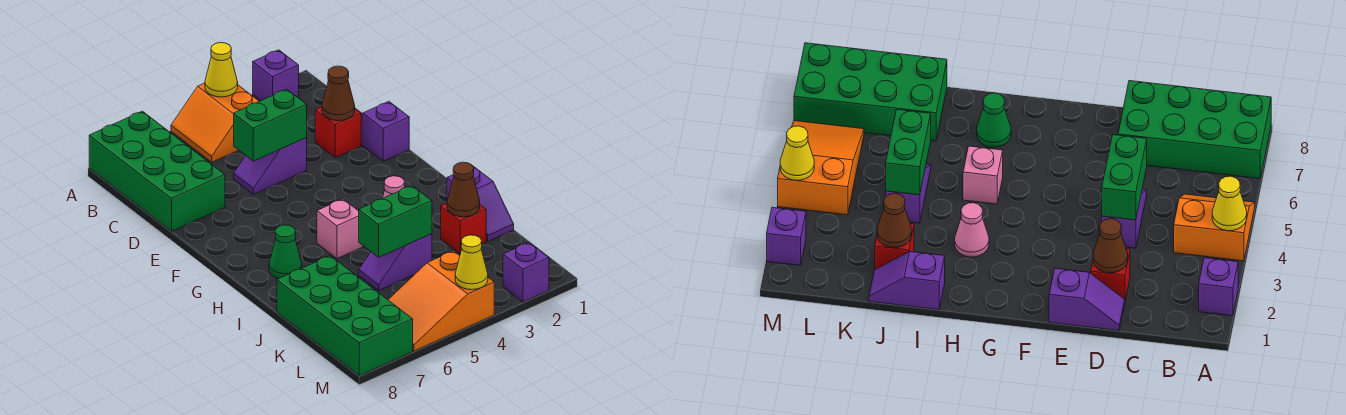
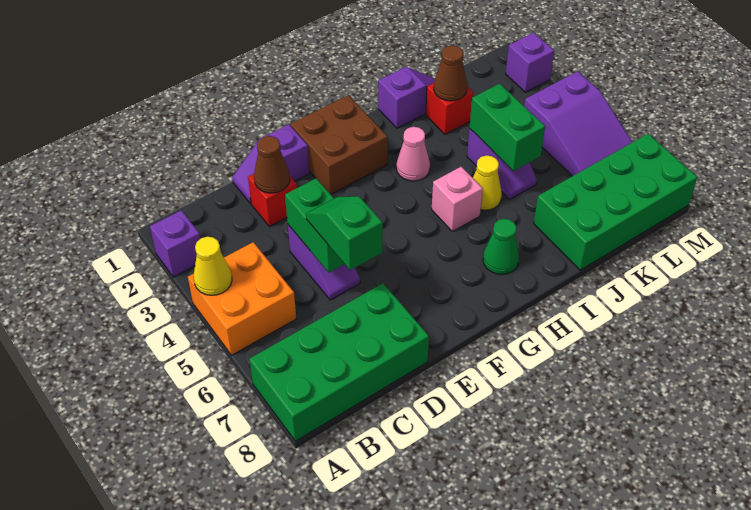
orange 2x2 slope [171,83,259,162] -> orange 2x2 brick [188,242,296,355]
none -> green 1x2 slope [306,196,383,270]
none -> brown 2x2 brick [291,95,388,194]
orange 2x3 slope [388,251,494,351] -> purple 2x3 slope [524,71,632,176]
yellow 1x1 cone [455,235,488,290] -> yellow 1x1 cone moved to [473,155,502,210]

